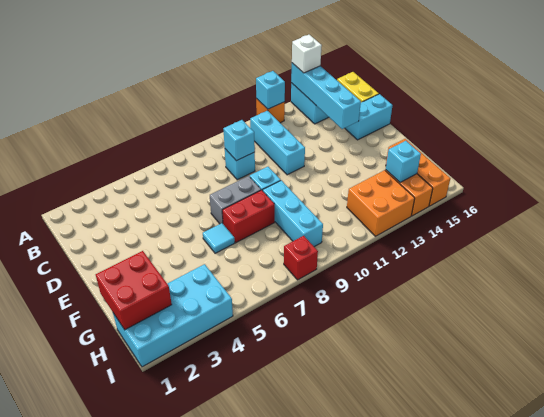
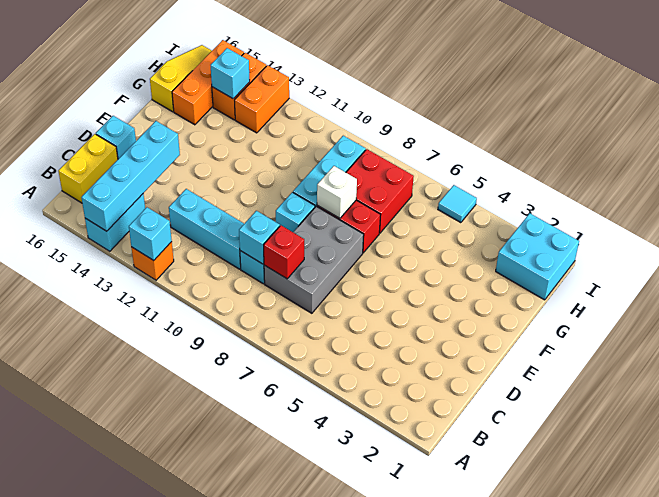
white 1x1 brick [292,35,322,73] -> white 1x1 brick moved to [317,166,357,218]
cyan 1x3 brick [250,111,305,175] -> cyan 1x3 brick turned to [169,189,244,269]
cyan 1x2 brick [345,94,393,140] -> cyan 1x1 brick [96,116,136,159]
grey 1x2 brick [210,176,261,224] -> grey 2x3 brick [264,206,364,313]
cyan 1x1 tile [203,223,235,253] -> cyan 1x1 tile moved to [438,185,477,223]
red 2x2 brick [96,251,172,330] -> red 2x2 brick moved to [346,149,414,233]
none -> yellow 1x3 slope [150,45,212,112]
cyan 2x4 brick [113,264,233,367] -> cyan 2x2 brick [496,213,579,300]
orange 2x2 brick [347,170,415,236] -> orange 1x2 brick [234,65,289,133]
red 1x1 brick [284,236,318,280] -> red 1x1 brick moved to [264,226,304,279]

